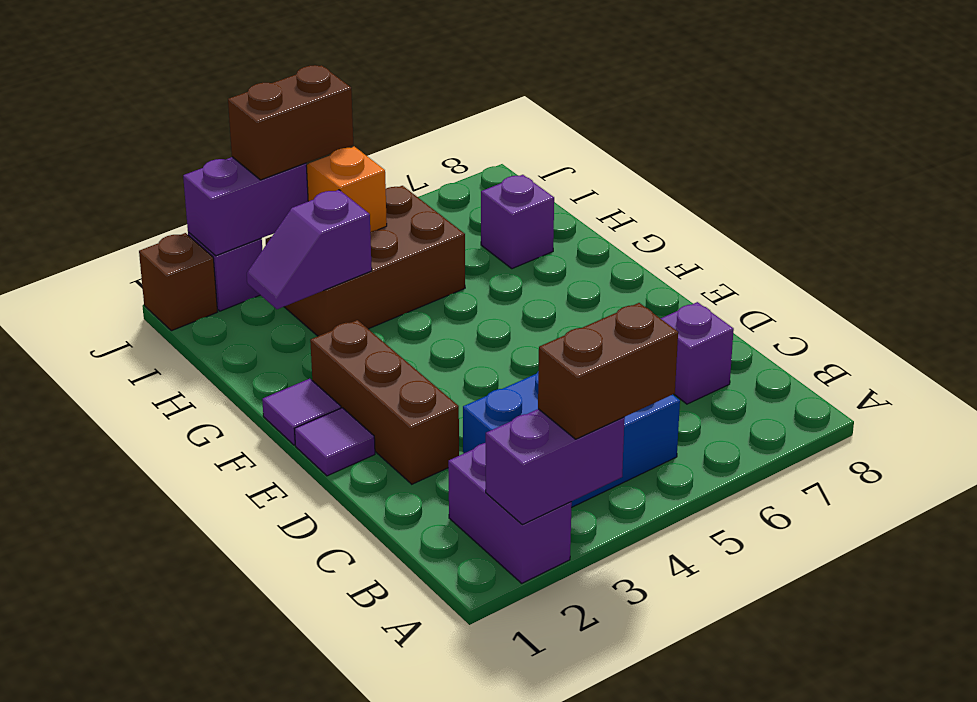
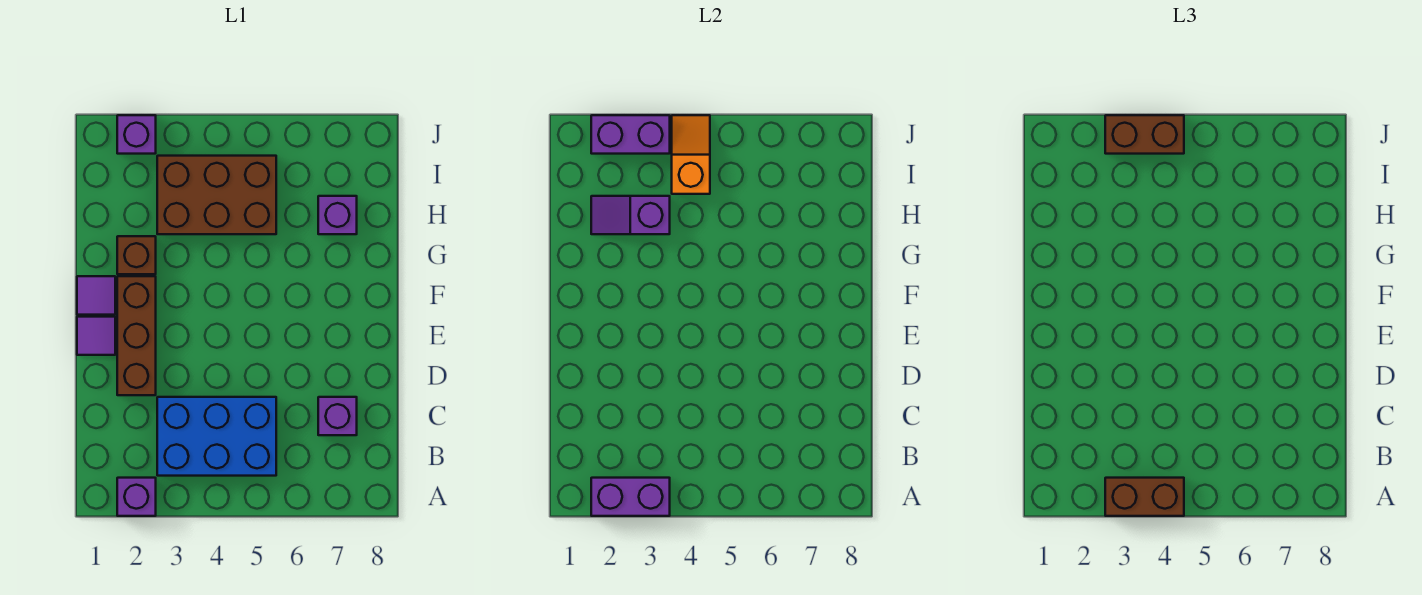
purple 1x2 brick [448,443,572,583] -> purple 1x1 brick [117,478,156,516]
brown 1x1 brick [139,233,218,331] -> brown 1x1 brick moved to [117,236,156,274]

